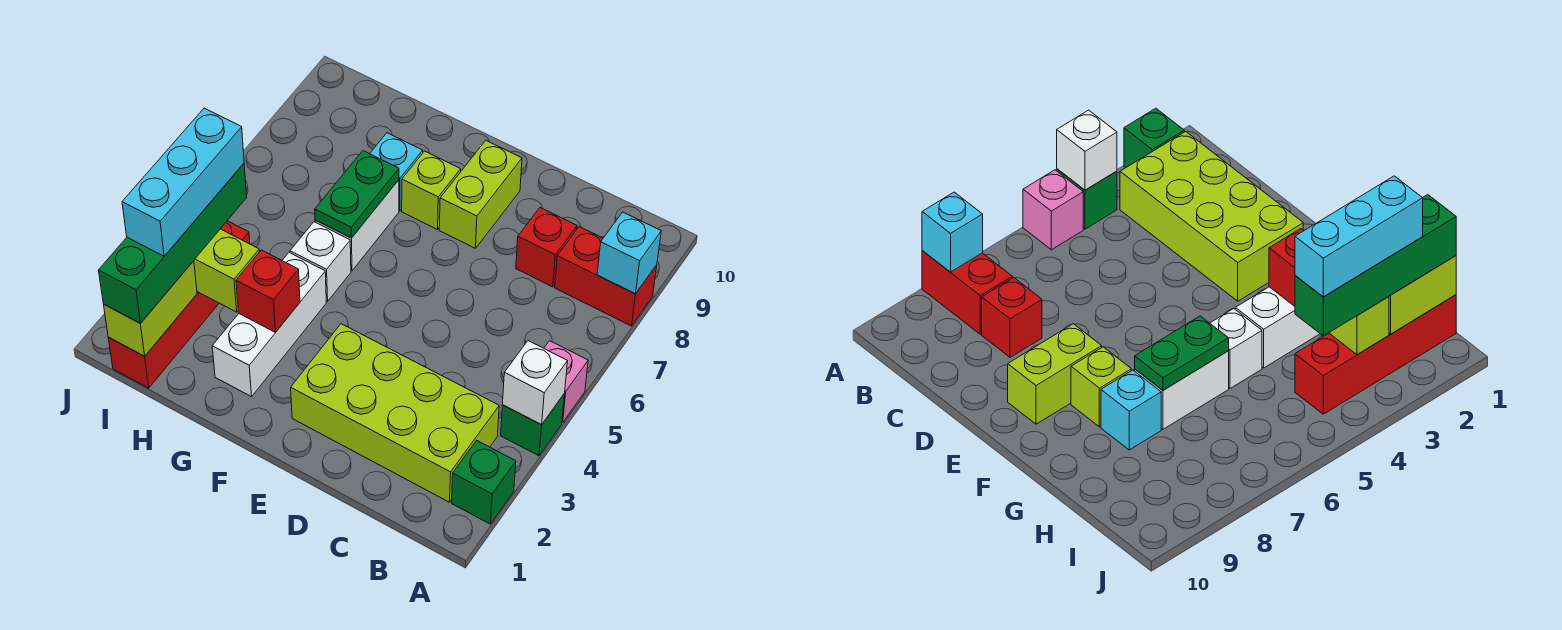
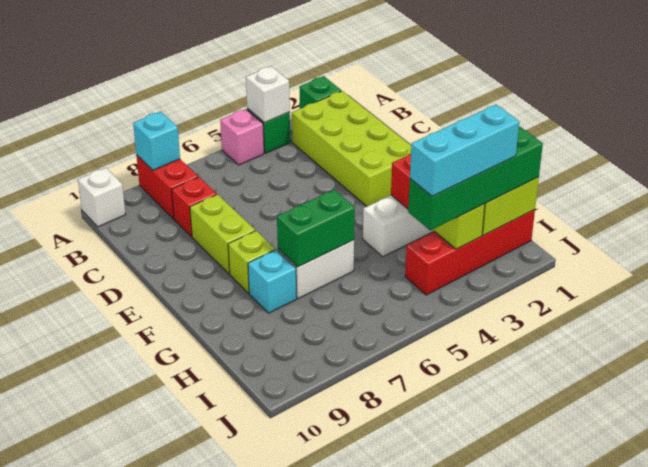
lime 1x2 brick [439,141,522,248] -> lime 1x2 brick turned to [190,194,255,274]
white 1x1 brick [290,222,351,301] -> white 1x1 brick moved to [78,168,126,227]
green 1x2 plate [315,151,399,238] -> green 1x2 brick [277,190,355,267]

